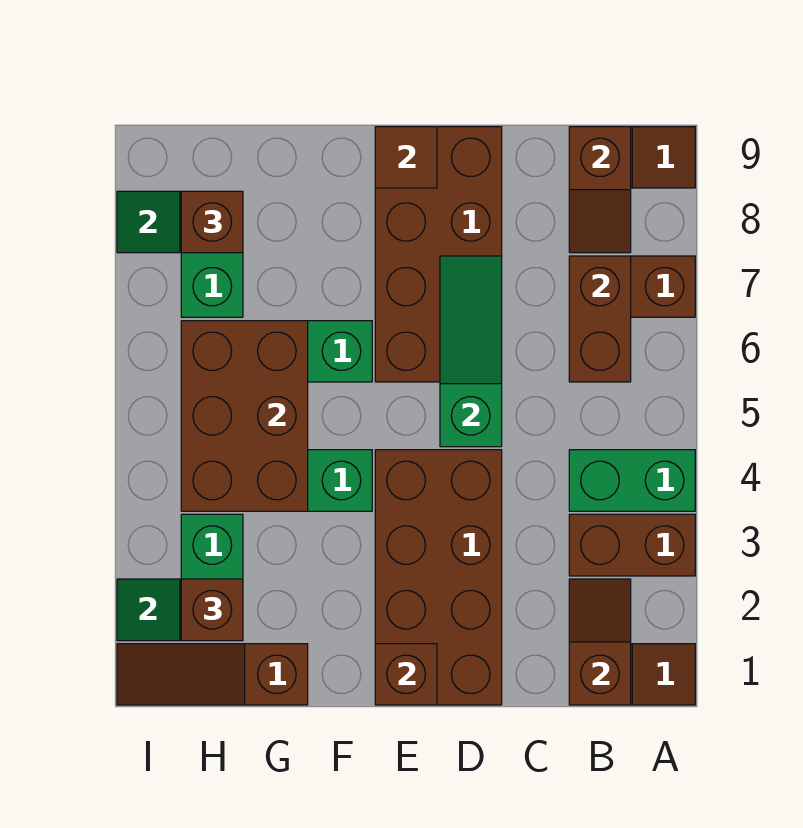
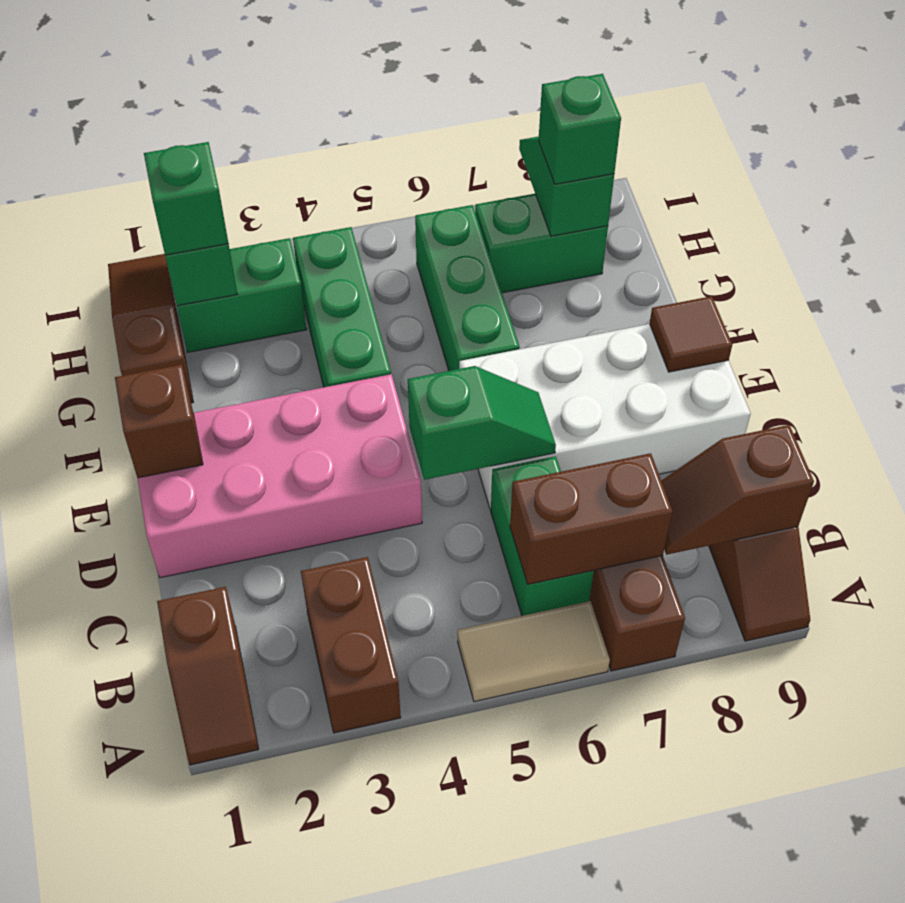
green 1x2 brick [569,450,695,511] -> green 1x2 brick moved to [491,456,594,616]
none -> tan 1x2 tile [458,601,610,702]
brown 1x2 slope [569,579,631,705] -> none
brown 2x4 brick [375,450,502,705] -> pink 2x4 brick [138,374,422,578]
green 1x3 slope [440,256,502,447] -> green 1x2 slope [408,366,556,480]
brown 2x4 brick [375,127,502,382] -> white 2x4 brick [459,324,751,509]
brown 2x3 brick [181,321,308,511] -> none
brown 1x1 brick [181,579,243,641] -> green 1x1 brick [144,142,228,255]
brown 1x1 brick [181,191,243,253] -> green 1x1 brick [538,74,621,184]

